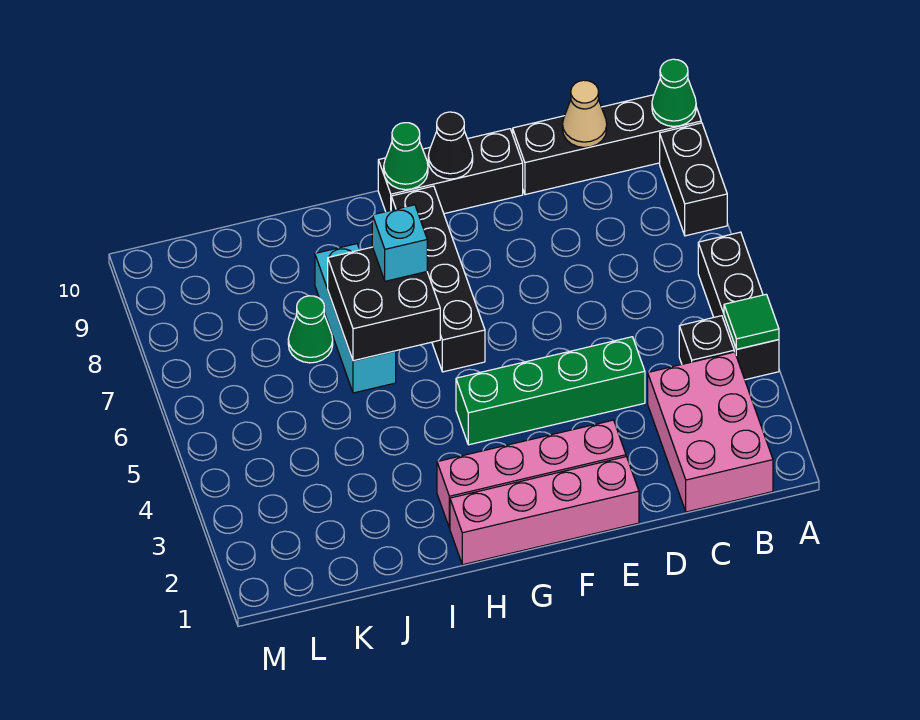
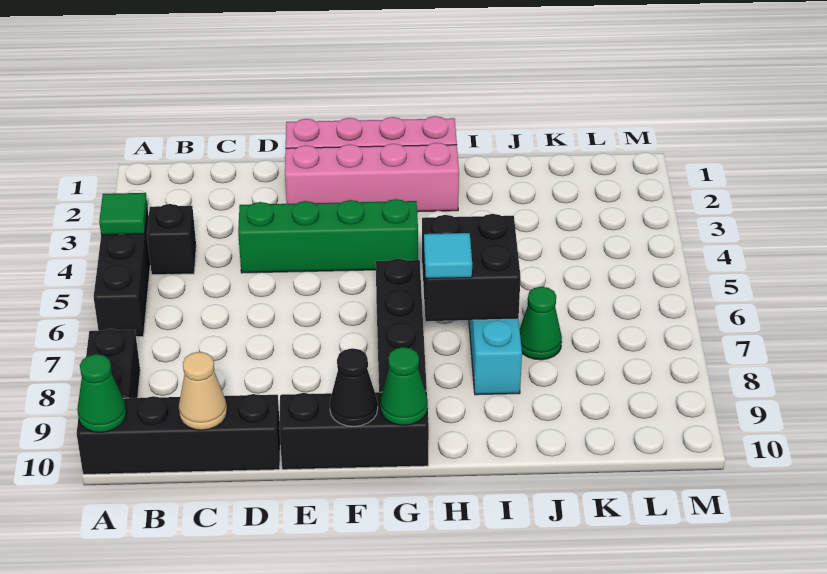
pink 2x3 brick [648,352,773,512] -> none
cyan 1x1 brick [372,205,427,281] -> cyan 1x1 tile [424,233,472,278]

